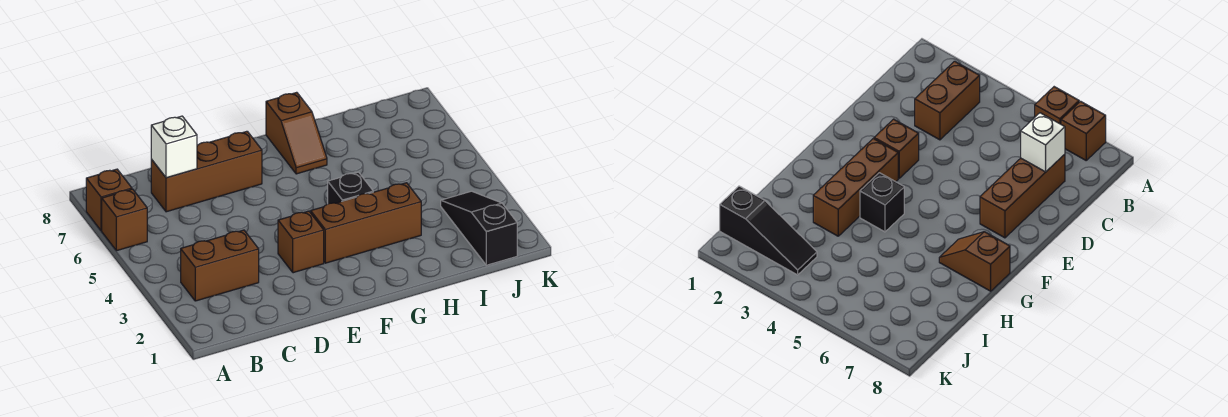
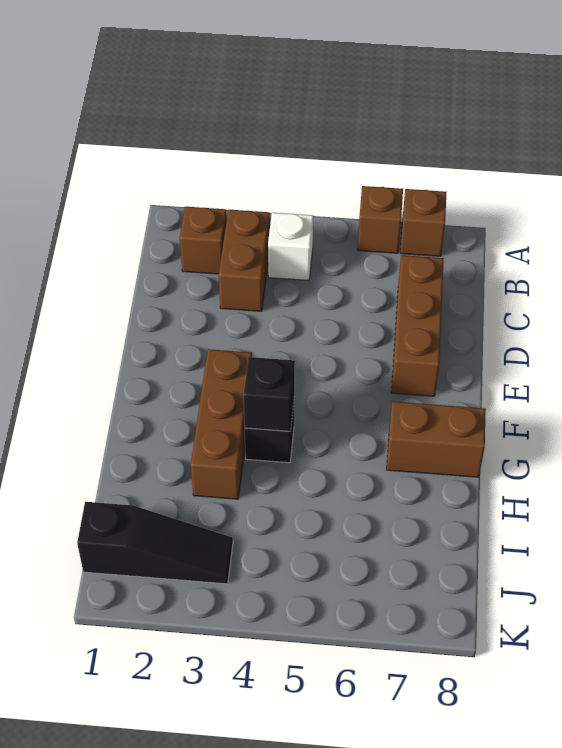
white 1x1 brick [151,116,197,178] -> white 1x1 brick moved to [268,213,313,280]
brown 1x1 brick [278,211,324,273] -> brown 1x1 brick moved to [180,207,227,274]
none -> black 1x1 brick [244,357,295,431]
brown 1x2 slope [266,92,327,174] -> brown 1x2 brick [387,402,486,477]

